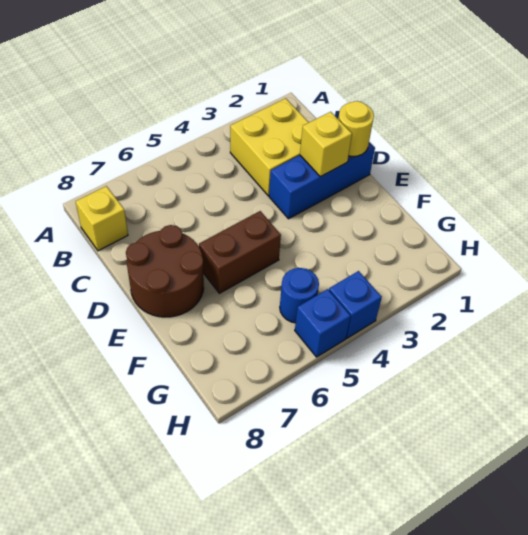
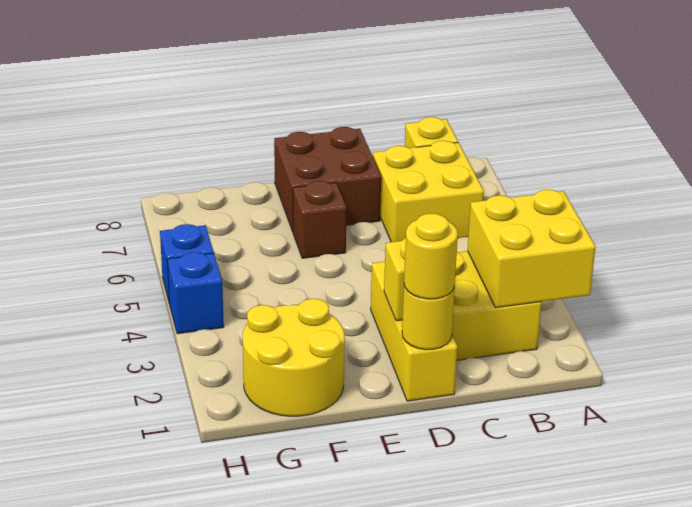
none -> yellow 2x2 brick [468,190,596,308]
none -> yellow 2x2 brick [373,141,484,242]
blue 1x3 brick [269,142,375,219] -> yellow 1x3 brick [371,262,457,401]
none -> yellow 1x1 round brick [404,213,458,299]
brown 2x2 round brick [126,225,204,317] -> brown 2x2 brick [274,127,381,232]
brown 1x2 brick [199,211,281,293] -> brown 1x1 brick [293,181,347,258]
none -> yellow 2x2 round brick [243,299,345,416]
blue 1x1 round brick [280,268,319,323] -> none

